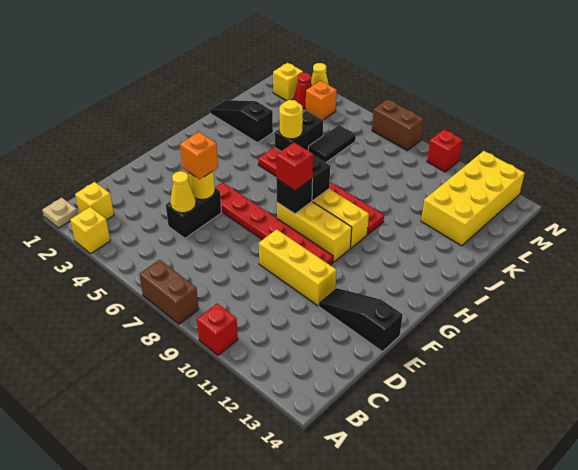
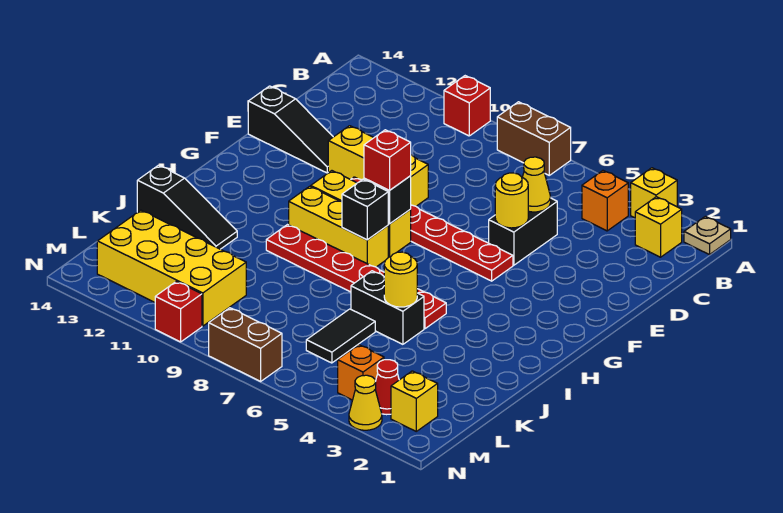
orange 1x1 brick [180,132,218,179] -> orange 1x1 brick moved to [582,171,628,231]
black 1x3 slope [210,100,273,143] -> black 1x3 slope moved to [137,165,237,249]
black 1x2 brick [275,111,323,151] -> black 1x2 brick turned to [351,271,424,344]
yellow 2x4 brick [421,151,525,246] -> yellow 2x4 brick turned to [97,210,246,326]

